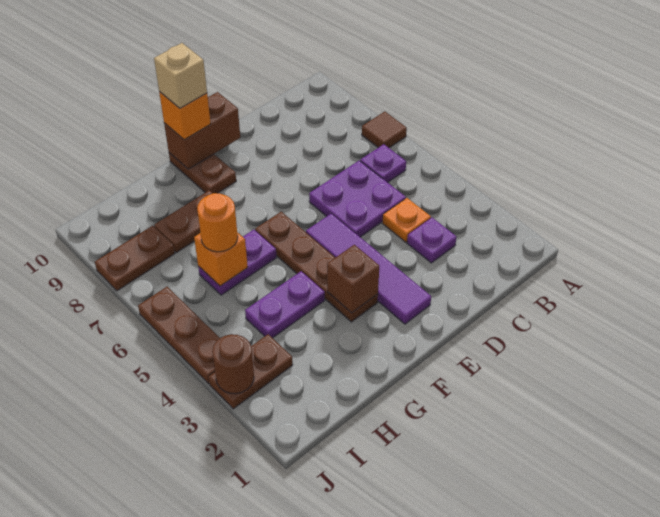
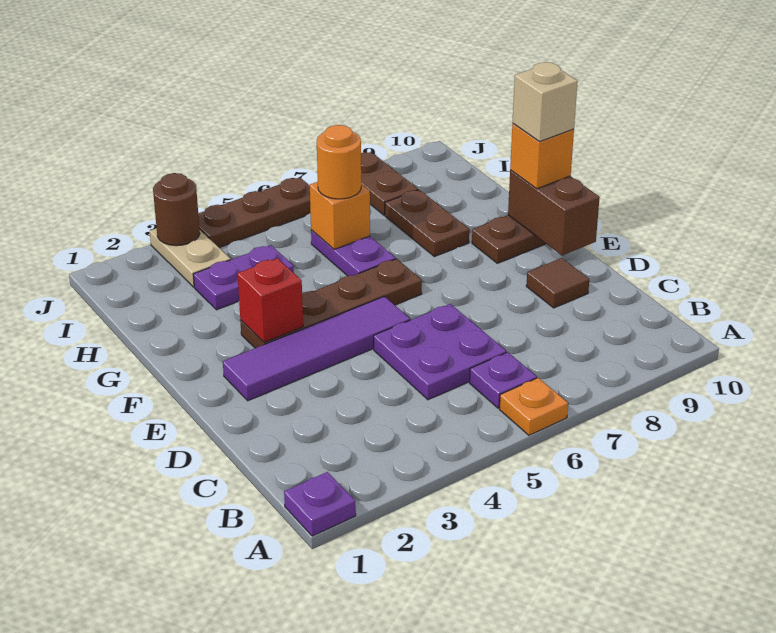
brown 1x1 tile [362,112,407,148] -> brown 1x1 tile moved to [526,258,589,308]
purple 1x1 plate [407,218,456,263] -> purple 1x1 plate moved to [284,472,356,536]
orange 1x1 plate [382,198,431,242] -> orange 1x1 plate moved to [499,378,568,435]
brown 1x1 brick [327,245,379,313] -> red 1x1 brick [237,258,303,342]
purple 1x2 plate [245,271,325,338] -> purple 1x2 plate turned to [193,245,294,310]
brown 1x2 plate [209,334,293,409] -> tan 1x2 plate [150,228,231,287]

